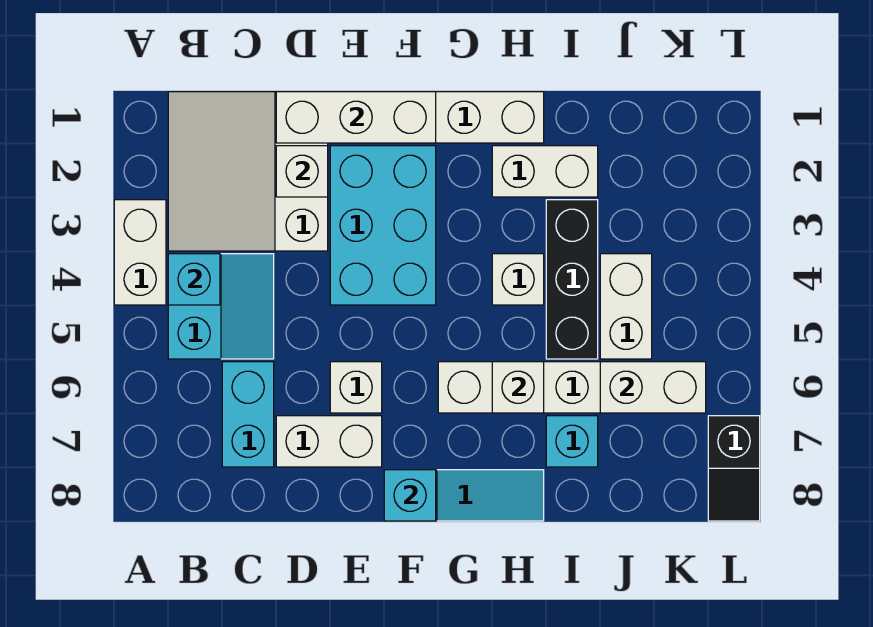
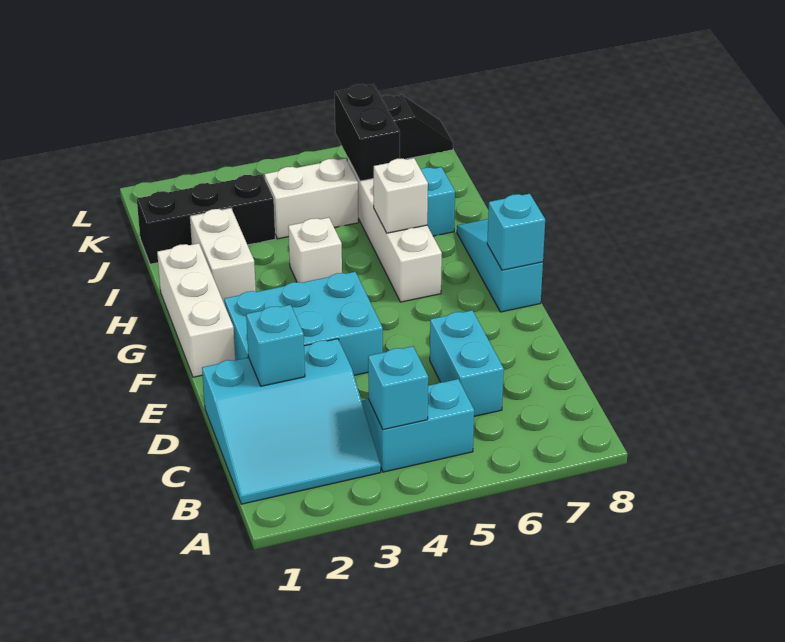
white 1x2 brick [114,200,166,305] -> none
white 3x3 slope [168,92,328,251] -> cyan 3x3 slope [202,339,381,504]
cyan 1x2 brick [222,362,274,467] -> cyan 1x2 brick turned to [430,310,504,416]
white 1x3 brick [276,92,436,143] -> none
white 1x1 brick [276,146,328,197] -> cyan 1x1 brick [246,305,305,386]
white 1x2 brick [276,416,382,467] -> none
white 1x1 brick [330,362,382,413] -> none
black 1x3 brick [546,200,598,359] -> black 1x3 brick moved to [137,174,275,264]
white 1x2 brick [600,362,706,413] -> black 1x2 brick [335,84,400,181]

